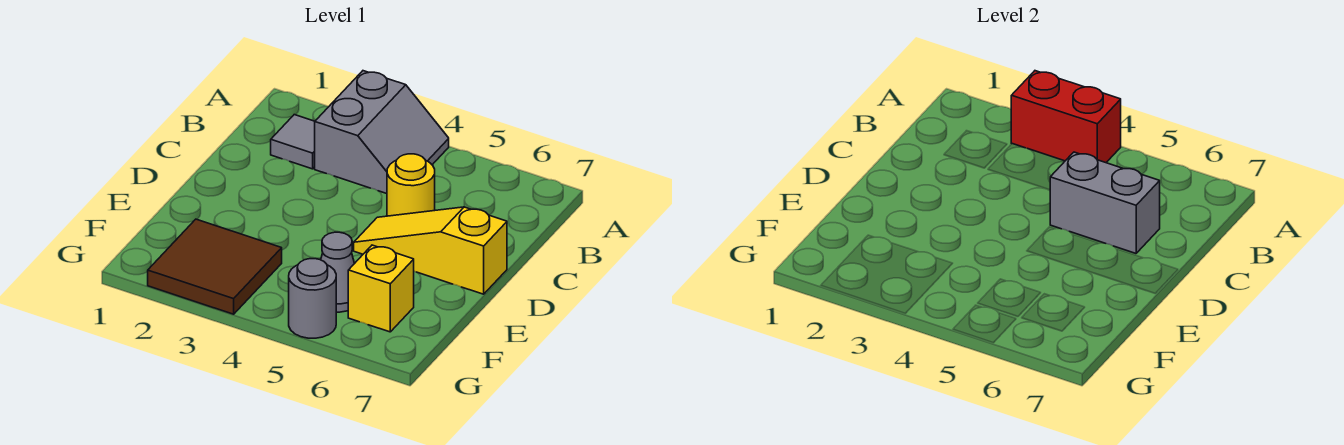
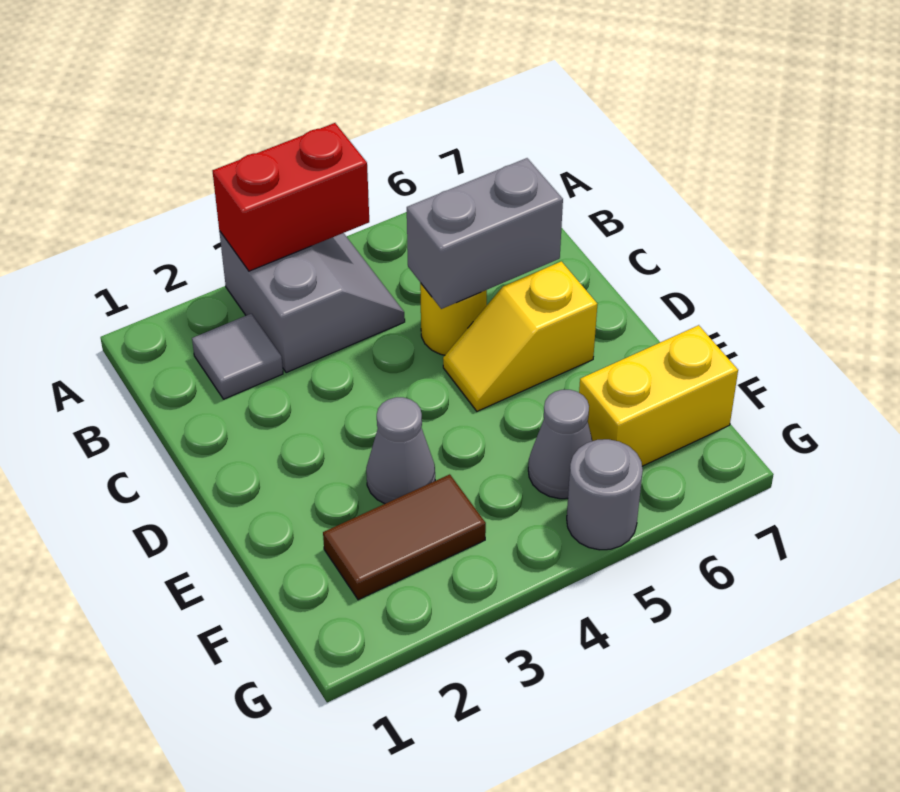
yellow 1x3 slope [354,207,507,294] -> yellow 1x2 slope [443,261,597,411]
none -> grey 1x1 cone [366,397,435,504]
brown 2x2 tile [148,219,282,314] -> brown 1x2 tile [323,474,486,600]
yellow 1x1 brick [348,245,414,332] -> yellow 1x2 brick [579,325,738,466]

